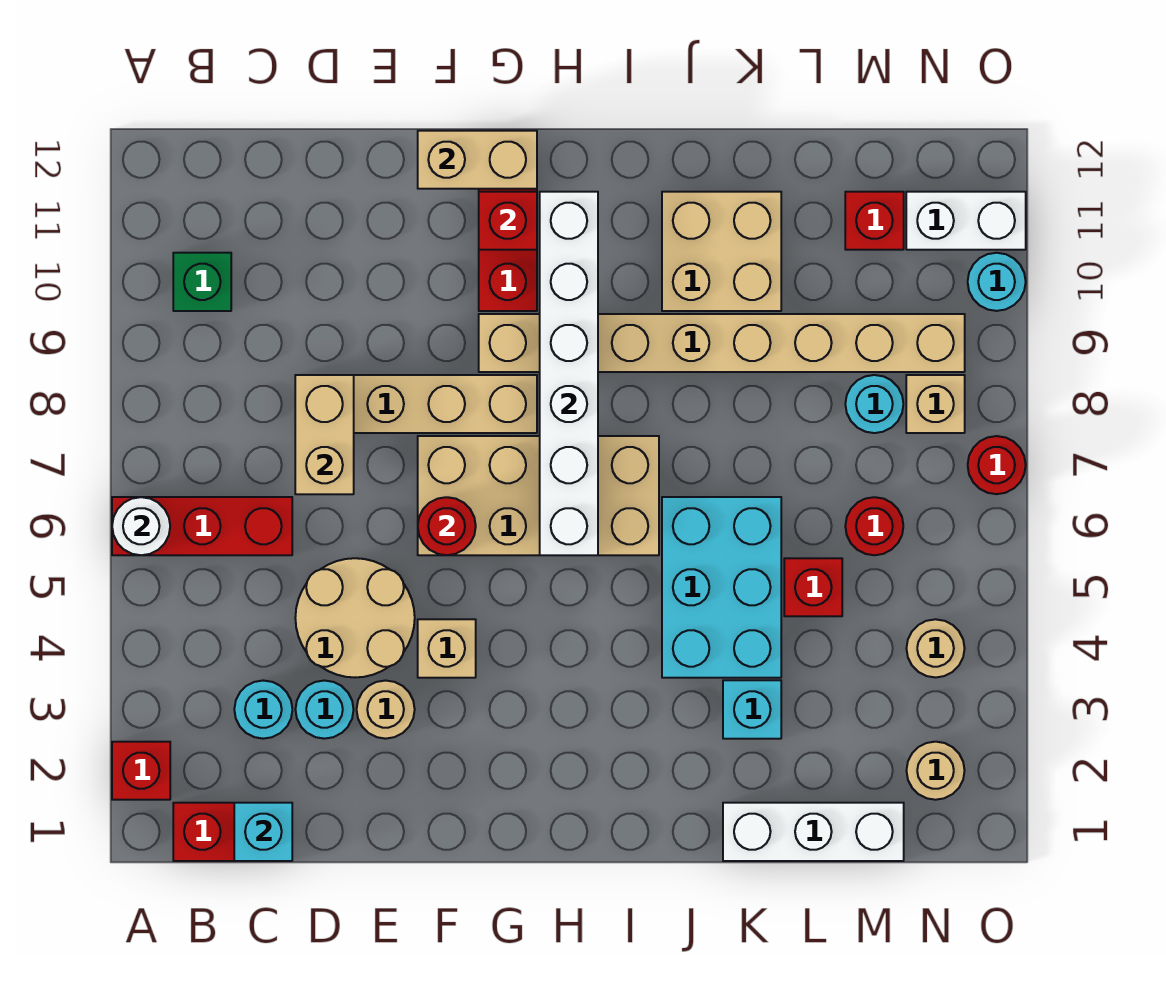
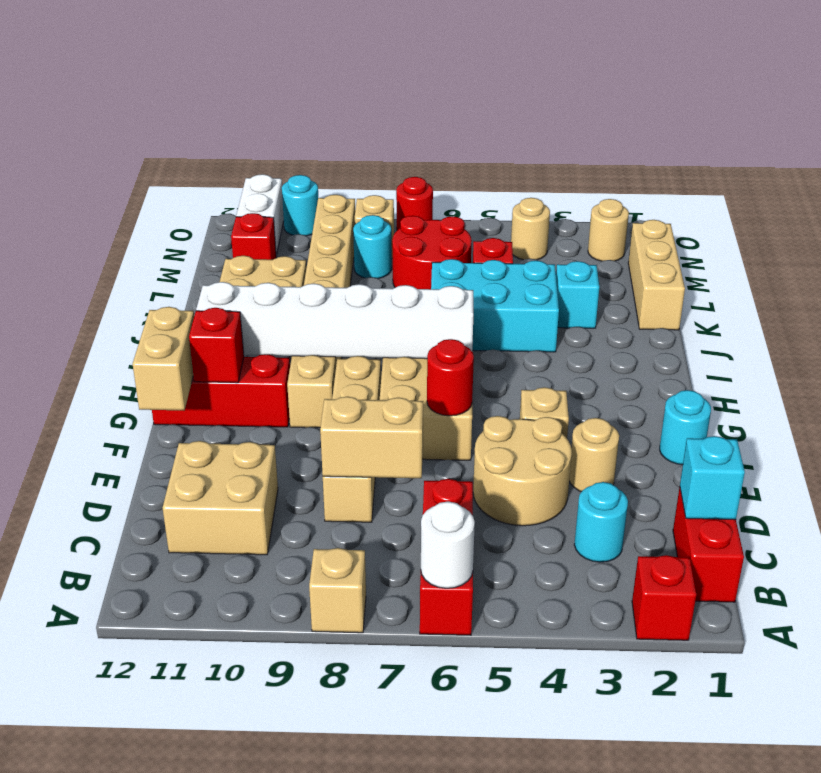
none -> tan 1x1 brick [309,548,366,633]
green 1x1 brick [173,253,231,311] -> none
none -> tan 2x2 brick [163,441,278,555]
cyan 1x1 round brick [295,681,354,739] -> cyan 1x1 round brick moved to [660,390,711,465]
white 1x3 brick [723,803,904,861] -> tan 1x3 brick [628,220,685,330]
red 1x1 round brick [845,497,903,555] -> red 2x2 round brick [392,216,472,289]

